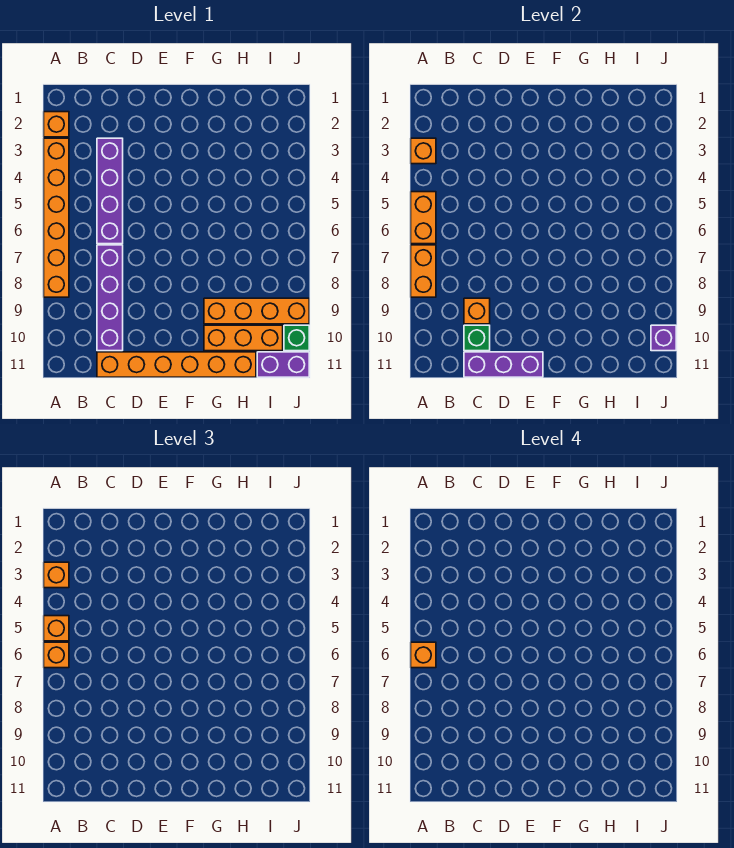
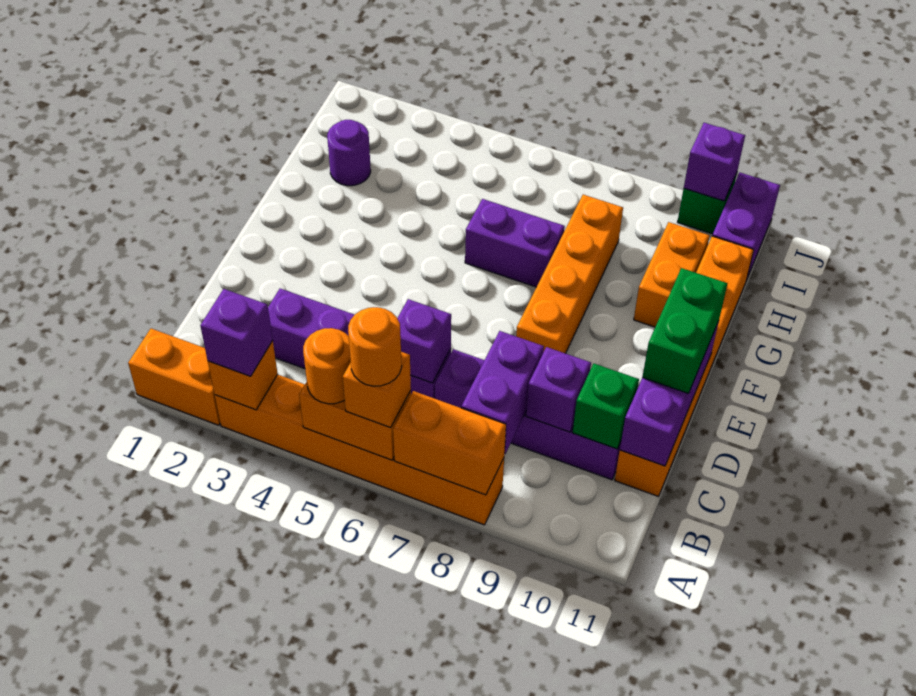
orange 1x1 brick [44,112,69,137] -> orange 1x2 brick [128,329,220,425]
orange 1x1 brick [44,562,69,588] -> purple 1x1 brick [200,289,273,376]
orange 1x1 brick [44,616,69,641] -> orange 1x1 round brick [303,328,351,404]
orange 1x1 brick [411,642,436,668] -> orange 1x1 round brick [348,307,402,386]
none -> purple 1x2 brick [461,331,544,454]
none -> purple 1x1 brick [398,299,451,383]
orange 1x1 brick [464,298,490,324] -> purple 1x1 brick [526,347,591,432]
none -> green 1x2 brick [642,268,727,393]
none -> purple 1x2 brick [465,199,565,287]
orange 1x4 brick [204,298,309,324] -> orange 1x4 brick moved to [516,195,623,353]
orange 1x3 brick [204,325,283,351] -> orange 1x2 brick [634,222,710,327]
none -> purple 1x1 round brick [327,120,371,186]

